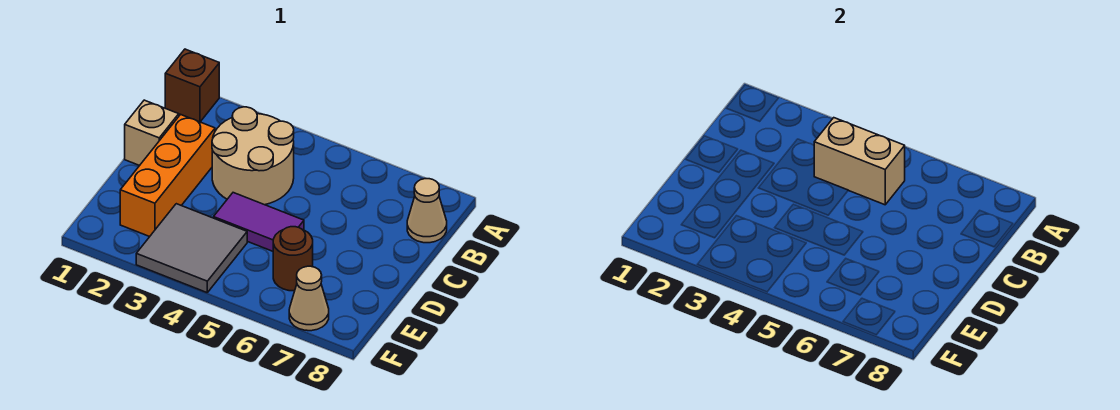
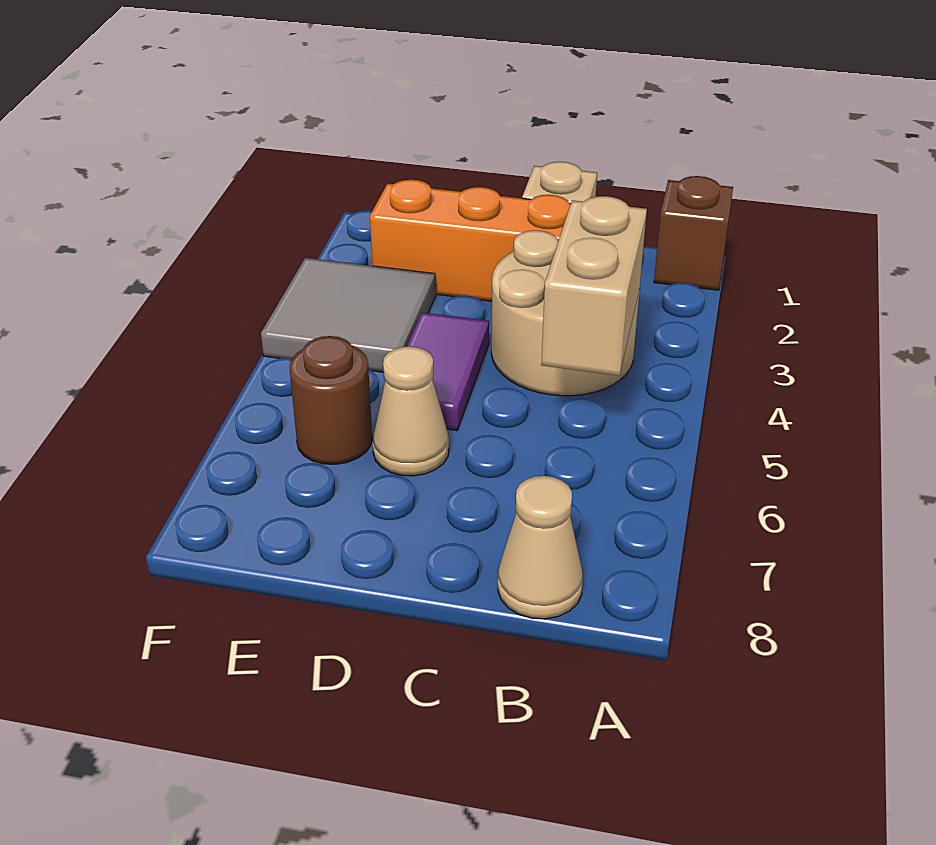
tan 1x1 cone [289,266,329,331] -> tan 1x1 cone moved to [373,346,449,476]

